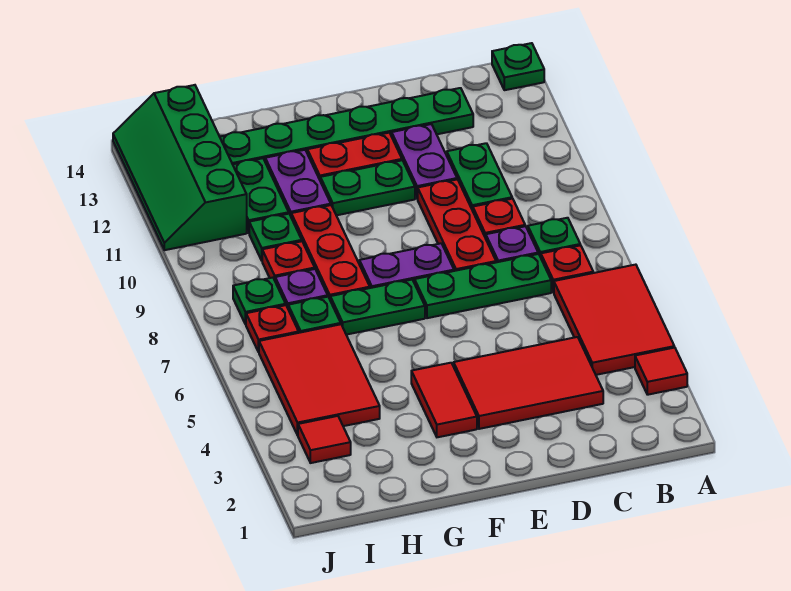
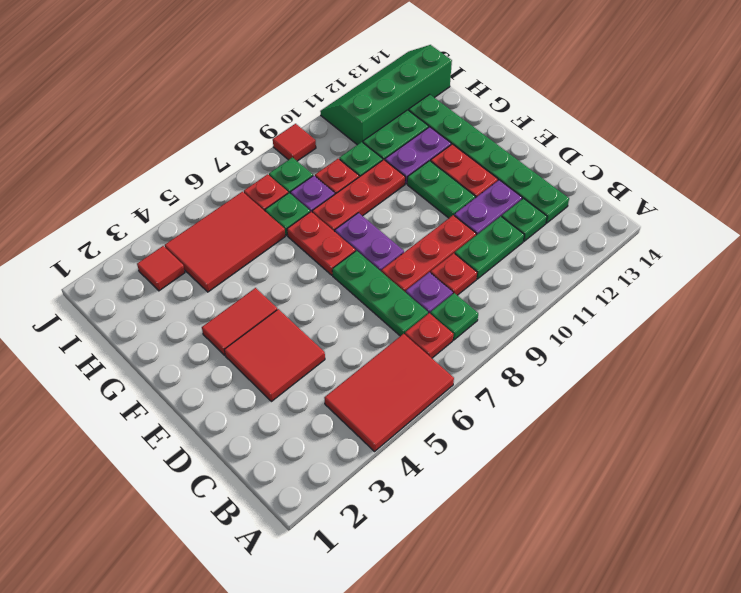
red 1x1 tile [635,347,687,395] -> red 1x1 tile moved to [273,124,316,161]
green 1x1 plate [492,43,544,90] -> green 1x1 plate moved to [502,198,547,241]
red 2x3 tile [454,337,603,429] -> red 2x2 tile [224,309,325,401]
green 1x2 plate [330,280,425,335] -> red 1x2 plate [287,212,355,275]

